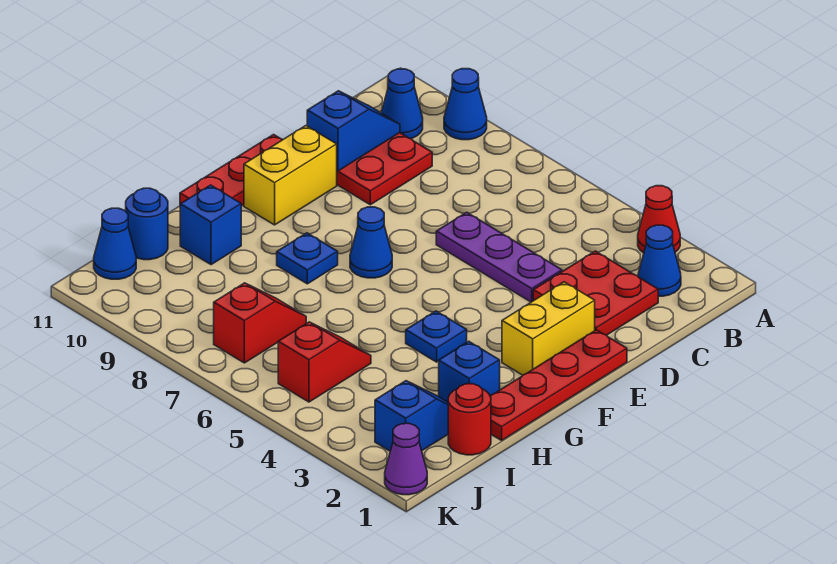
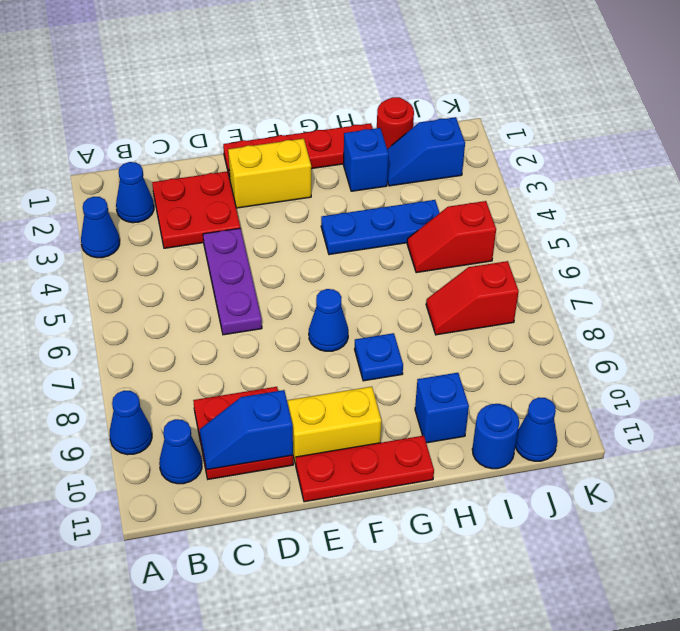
red 1x1 cone [638,186,680,253] -> blue 1x1 cone [81,197,120,258]
blue 1x1 plate [406,311,467,362] -> blue 1x3 plate [321,200,440,255]
purple 1x1 cone [385,423,427,495] -> none

